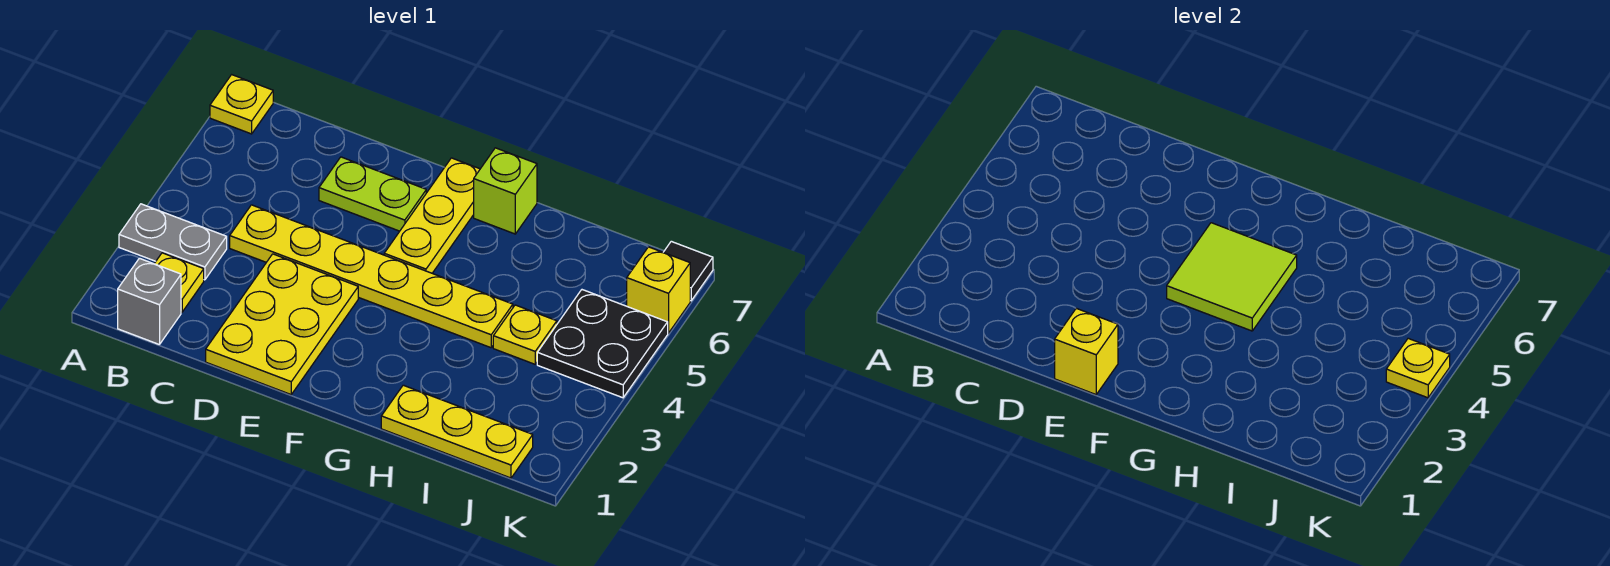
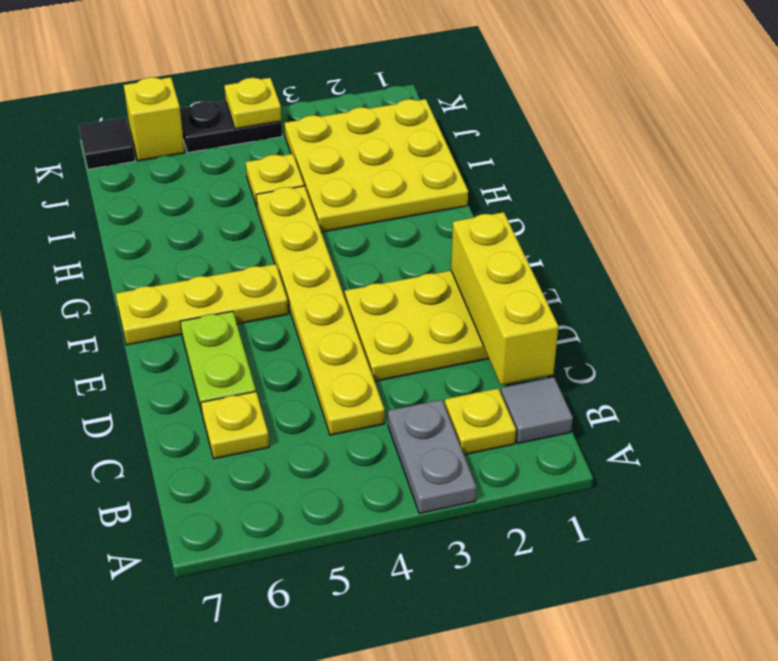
yellow 1x1 plate [210,75,273,134] -> yellow 1x1 plate moved to [201,392,269,459]
grey 1x1 brick [118,258,181,345] -> grey 1x1 tile [501,377,573,443]
yellow 1x1 brick [1055,308,1118,394] -> yellow 1x3 brick [451,212,558,385]
lime 2x2 tile [1167,223,1297,331] -> none
lime 1x1 brick [474,148,537,234] -> none
yellow 1x3 plate [381,385,533,478] -> yellow 3x3 plate [285,99,468,232]
black 2x2 plate [537,290,668,398] -> black 1x2 plate [180,101,282,153]

